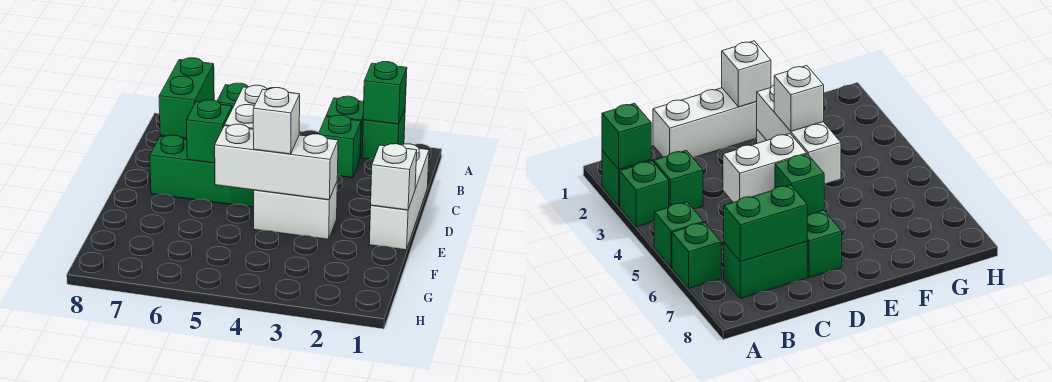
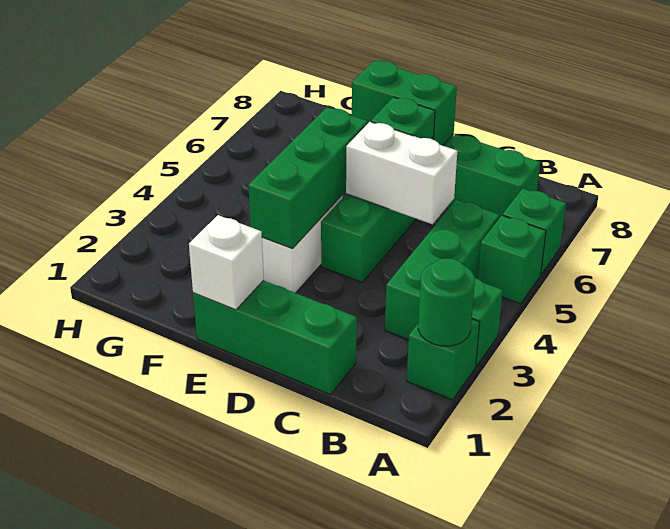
green 1x1 brick [363,62,407,124] -> green 1x1 round brick [418,258,475,346]
green 1x1 brick [319,115,361,178] -> green 1x3 brick [385,200,499,340]
green 1x2 brick [159,58,214,138] -> green 1x2 brick moved to [352,61,457,146]
white 1x3 brick [369,144,429,250] -> green 1x3 brick [193,280,357,395]
white 1x3 brick [215,124,338,200] -> green 1x3 brick [248,107,368,249]
white 1x1 brick [253,88,300,154] -> none

